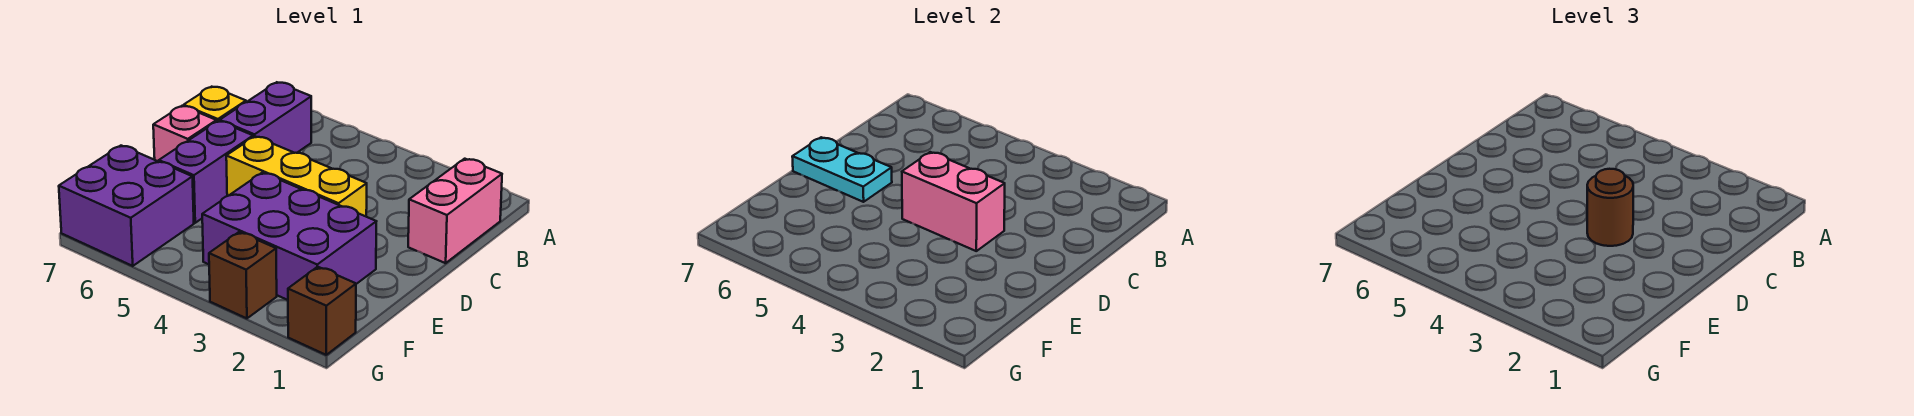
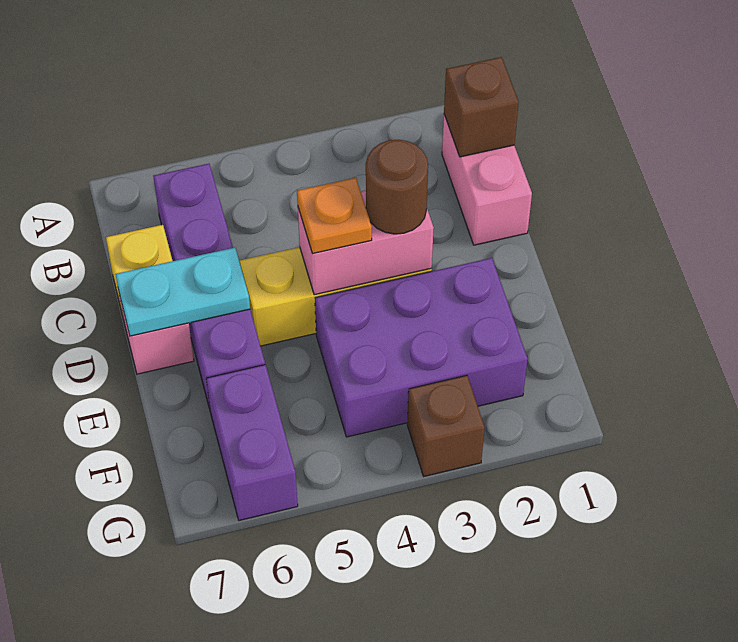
none -> orange 1x1 plate [297,178,372,254]
purple 2x2 brick [59,146,194,266] -> purple 1x2 brick [206,365,298,520]
brown 1x1 brick [288,267,356,355] -> brown 1x1 brick moved to [444,57,519,157]

